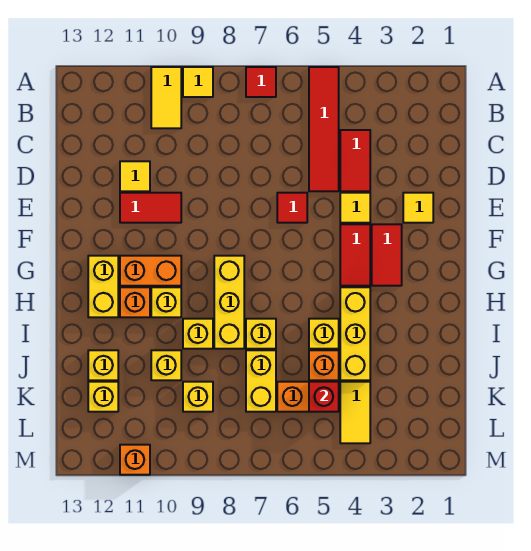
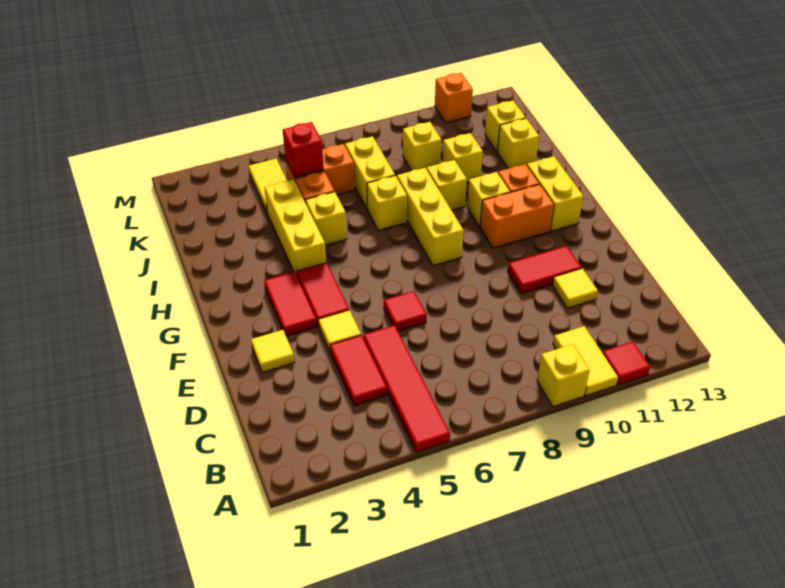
red 1x1 tile [246,67,276,97] -> red 1x1 tile moved to [603,342,650,385]
yellow 1x1 tile [183,67,213,97] -> yellow 1x1 brick [537,344,590,407]

